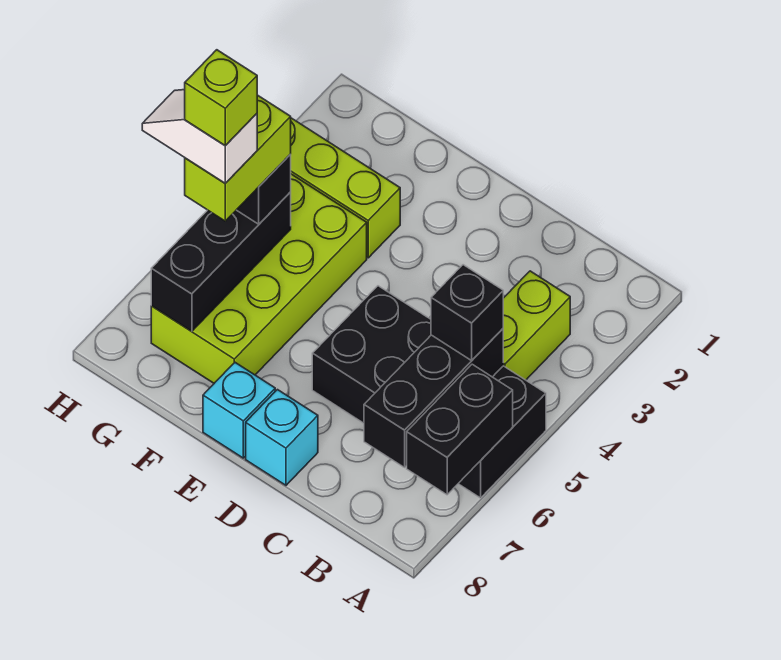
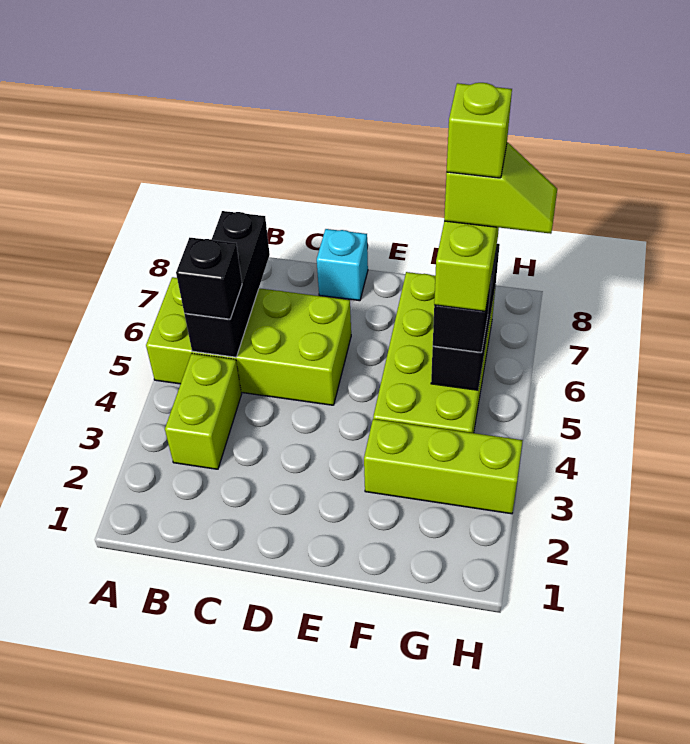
black 2x4 brick [312,286,546,498] -> lime 2x4 brick [146,277,351,405]
black 1x2 brick [407,364,513,495] -> none
cyan 1x1 brick [203,362,275,458] -> none
white 1x2 slope [142,90,257,183] -> lime 1x2 slope [444,143,557,234]

